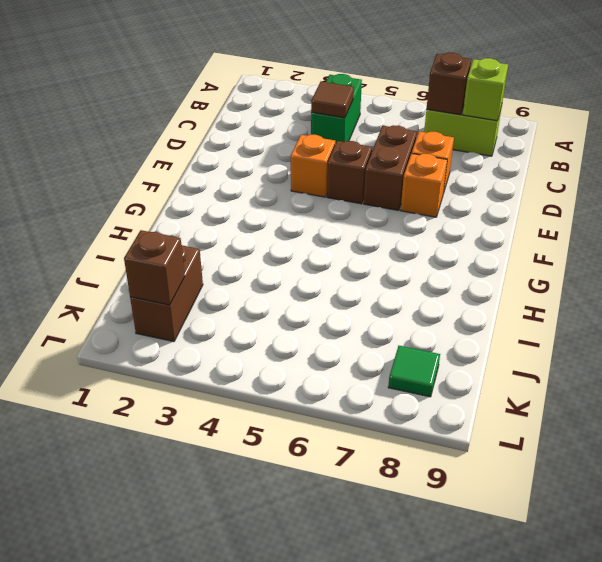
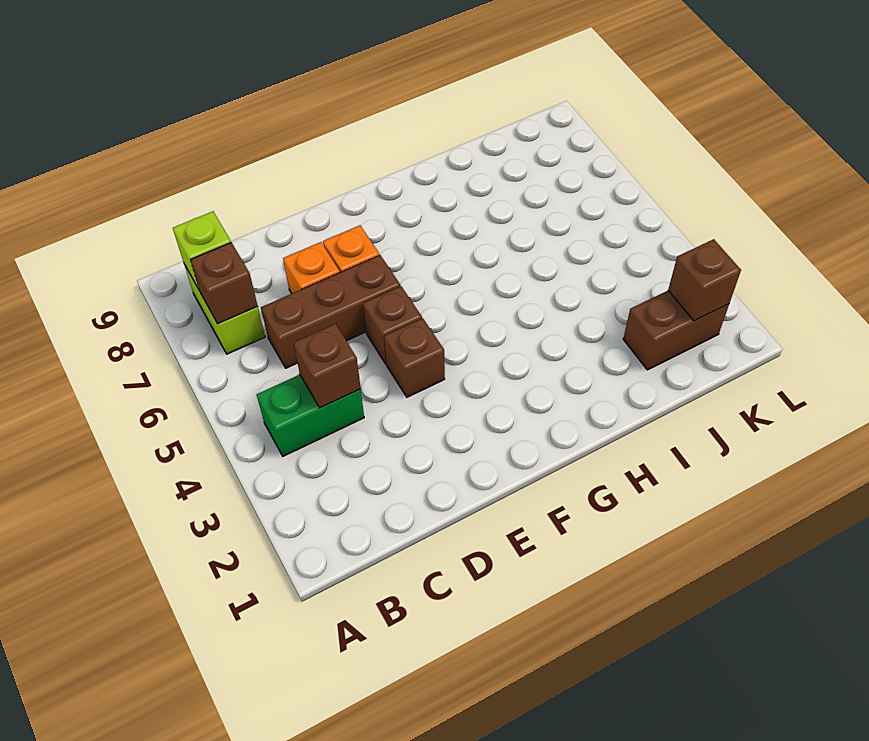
brown 1x1 tile [311,82,354,118] -> brown 1x1 brick [294,324,361,408]
brown 1x2 brick [364,125,417,211] -> brown 1x3 brick [261,255,400,368]
orange 1x1 brick [291,135,335,197] -> brown 1x1 brick [384,318,445,397]
green 1x1 tile [388,346,440,397] -> none

